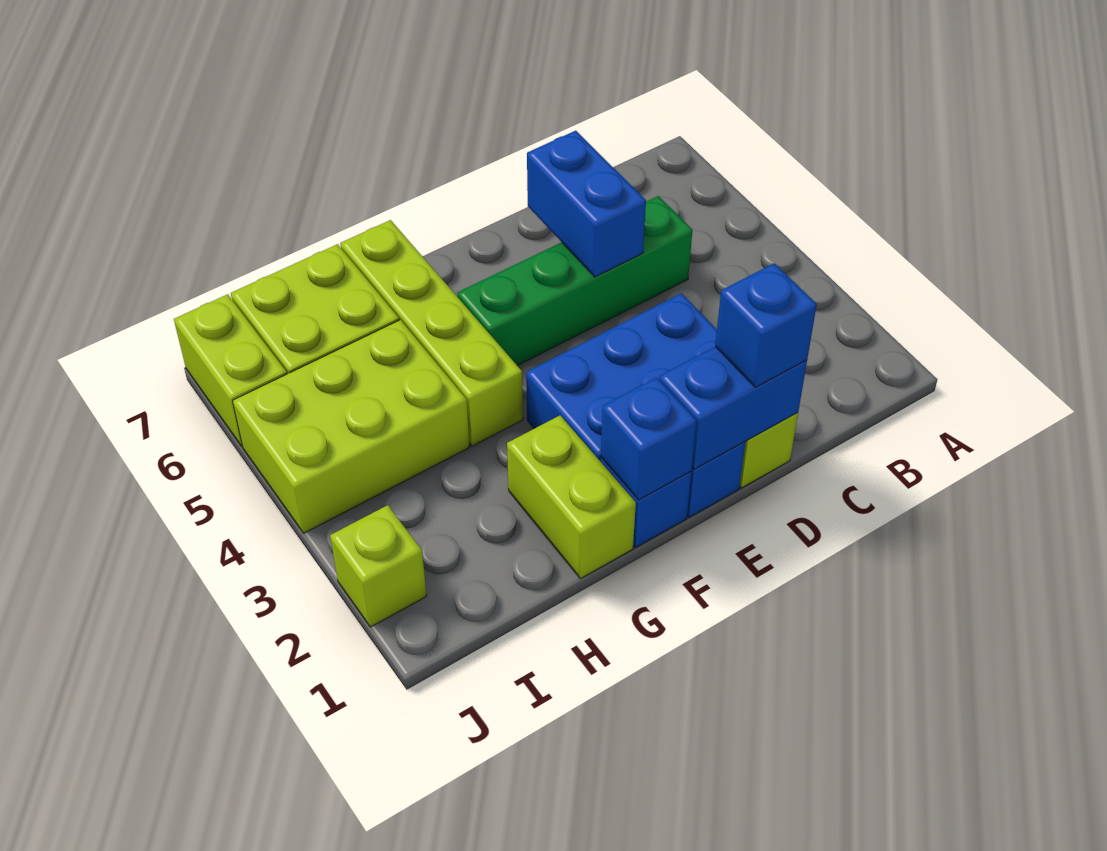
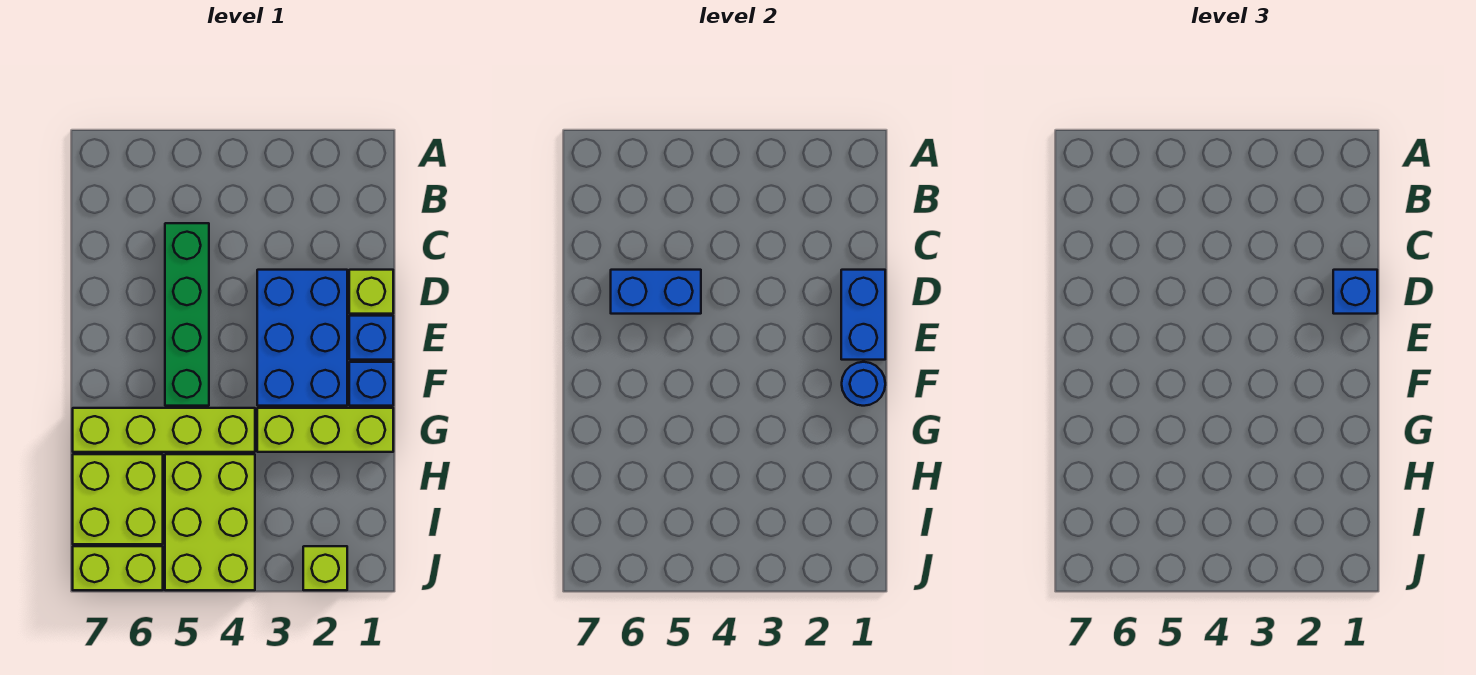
blue 1x1 brick [601,377,697,500] -> blue 1x1 round brick [842,362,885,406]
lime 1x2 brick [507,416,636,579] -> lime 1x3 brick [257,408,393,452]

